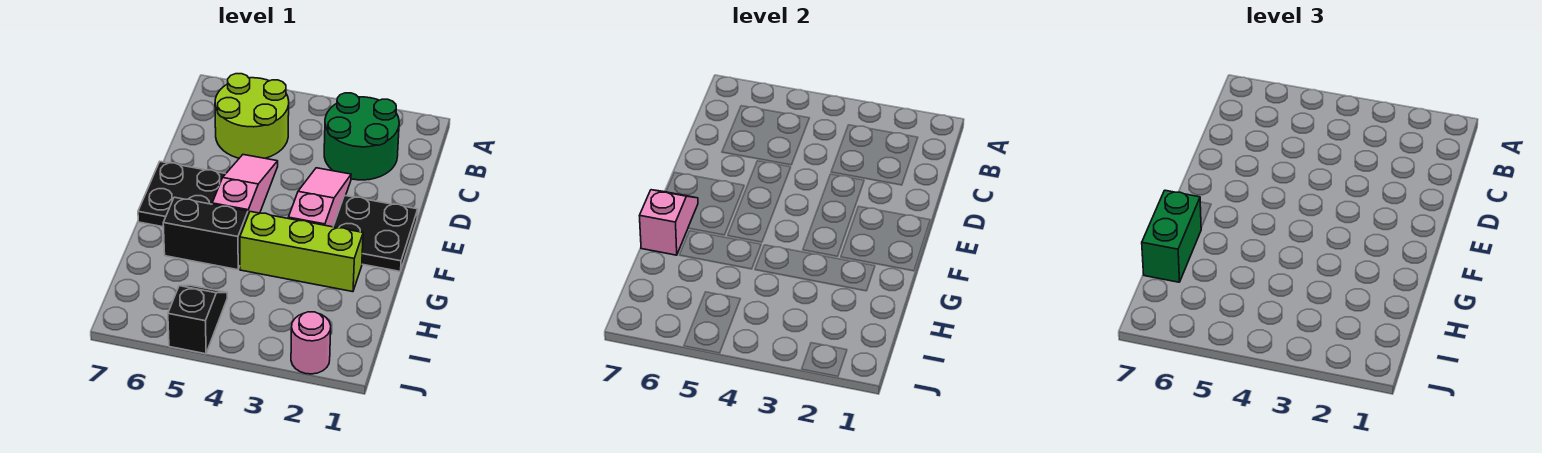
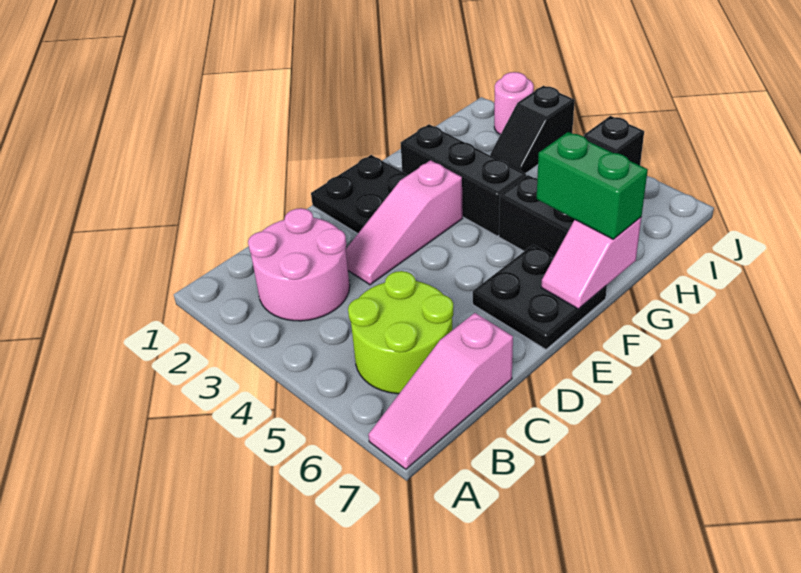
green 2x2 round brick [324,93,399,180] -> pink 2x2 round brick [248,208,350,321]
pink 1x3 slope [212,155,278,214] -> pink 1x3 slope moved to [368,313,513,469]
lime 1x3 brick [240,212,363,292] -> black 1x3 brick [401,125,526,236]
green 1x2 brick [1142,190,1201,282] -> green 1x2 brick turned to [537,132,648,239]
none -> black 1x2 slope [490,86,575,174]

